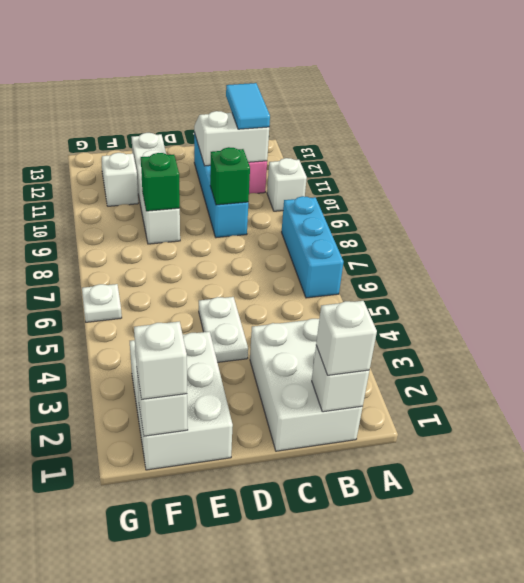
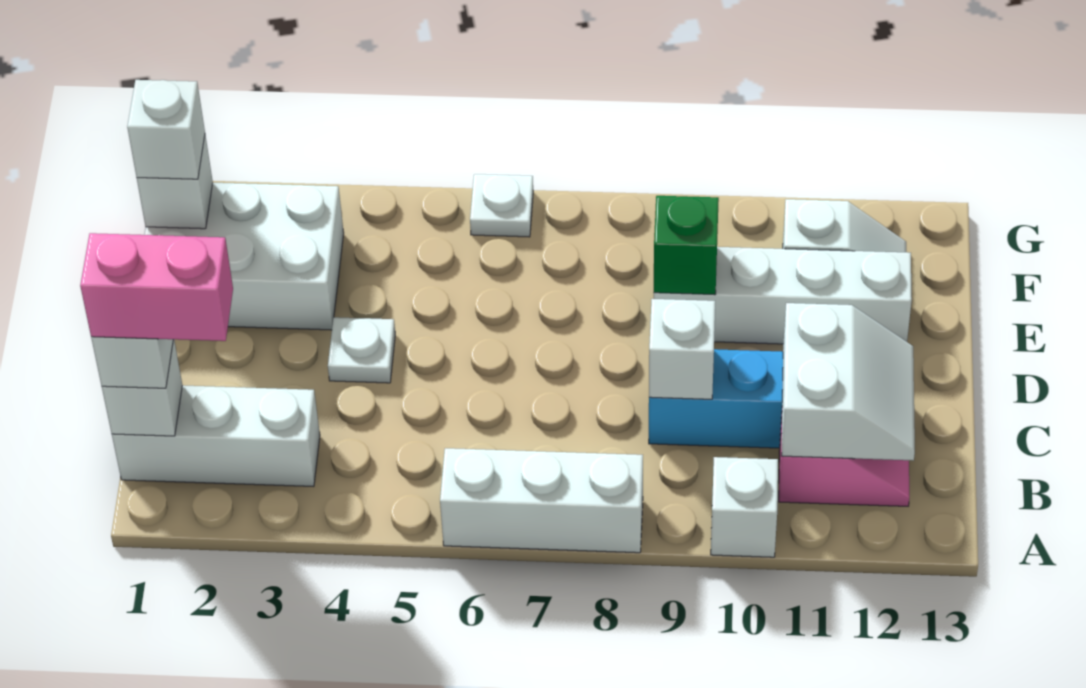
cyan 1x3 brick [282,196,343,298] -> white 1x3 brick [440,448,643,553]
white 2x3 brick [250,319,362,451] -> white 1x3 brick [112,385,320,486]
none -> pink 1x2 brick [80,233,233,341]
cyan 1x2 tile [226,83,270,129] -> none
green 1x1 brick [210,147,250,205] -> white 1x1 brick [649,299,715,399]
white 1x2 plate [199,297,248,362] -> white 1x1 plate [328,317,395,383]

